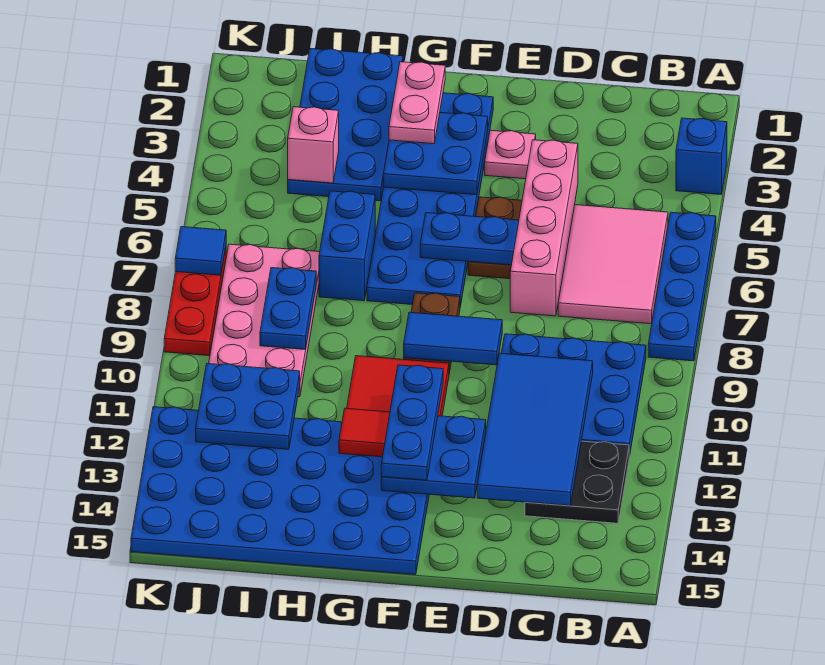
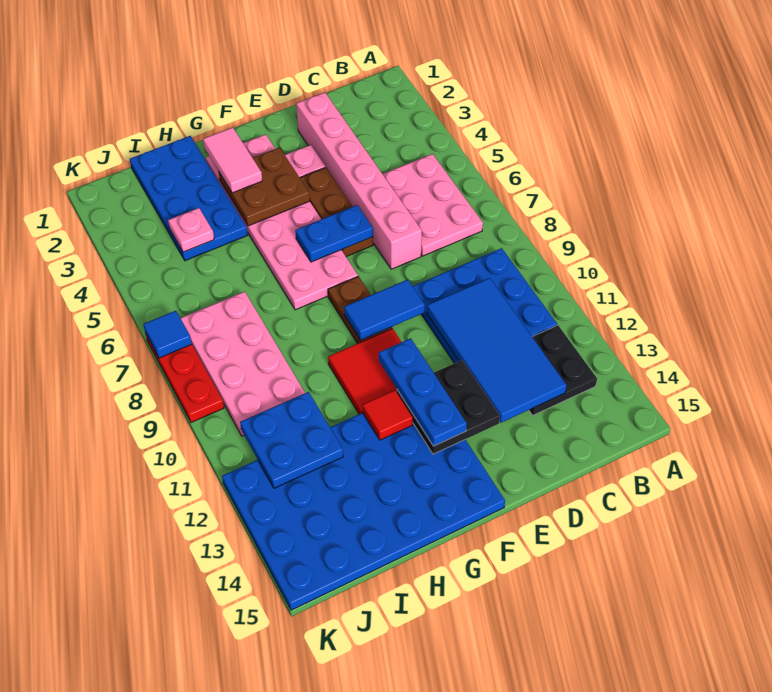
blue 1x1 brick [676,118,727,194] -> none
blue 1x4 plate [648,212,716,361] -> none
pink 2x3 tile [558,205,668,324] -> pink 2x3 plate [383,154,483,256]
pink 1x4 brick [510,140,578,316] -> pink 1x6 brick [296,93,422,269]
brown 1x2 plate [468,197,522,279] -> brown 1x3 plate [300,167,373,257]
blue 2x2 plate [381,416,486,498] -> black 2x2 plate [397,360,500,454]
blue 2x6 plate [367,93,493,307] -> pink 2x6 plate [206,134,358,310]
blue 2x2 plate [383,113,488,195] -> brown 2x2 plate [219,147,310,226]
pink 1x2 plate [389,62,445,144] -> pink 1x2 tile [203,127,262,193]
blue 1x2 brick [319,191,375,301] -> none
pink 1x1 brick [288,107,339,183] -> pink 1x1 plate [168,208,214,252]
blue 1x2 plate [260,268,316,350] -> none

